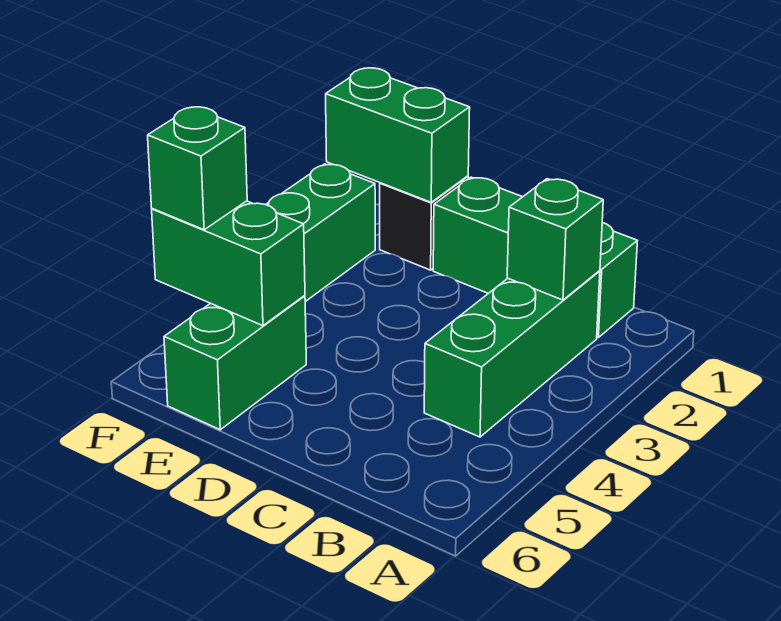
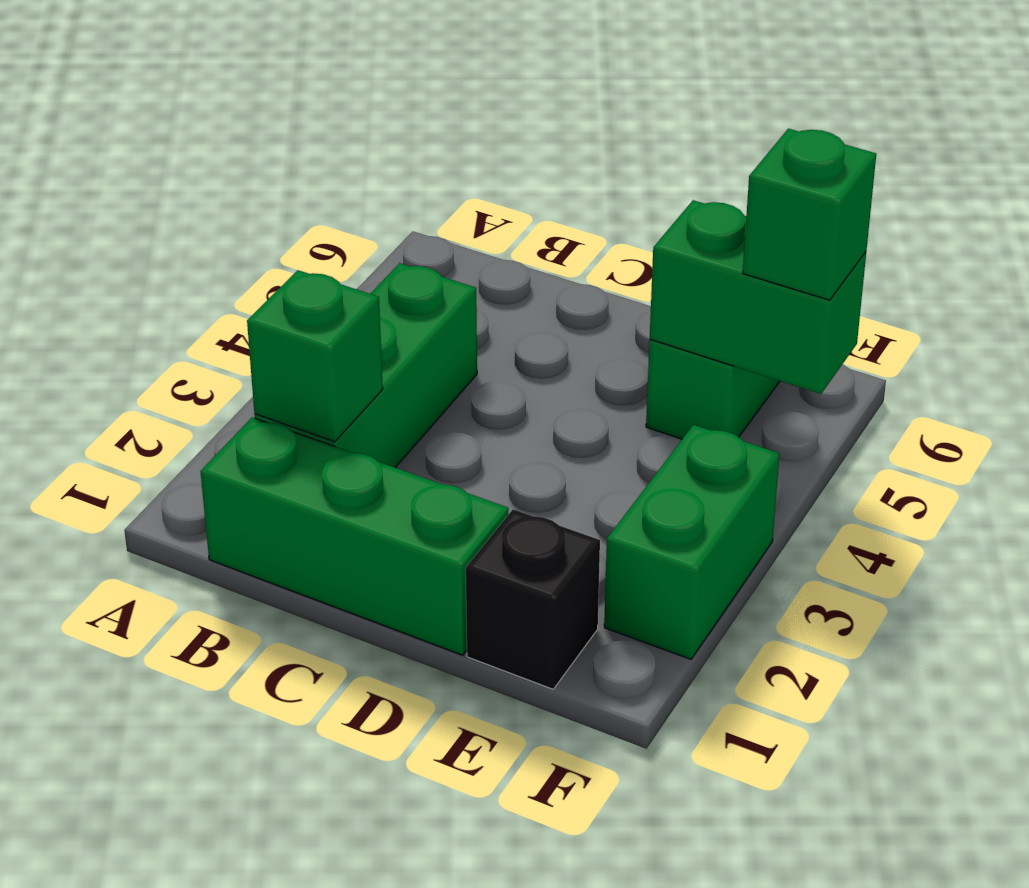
green 1x2 brick [326,68,470,202] -> none

